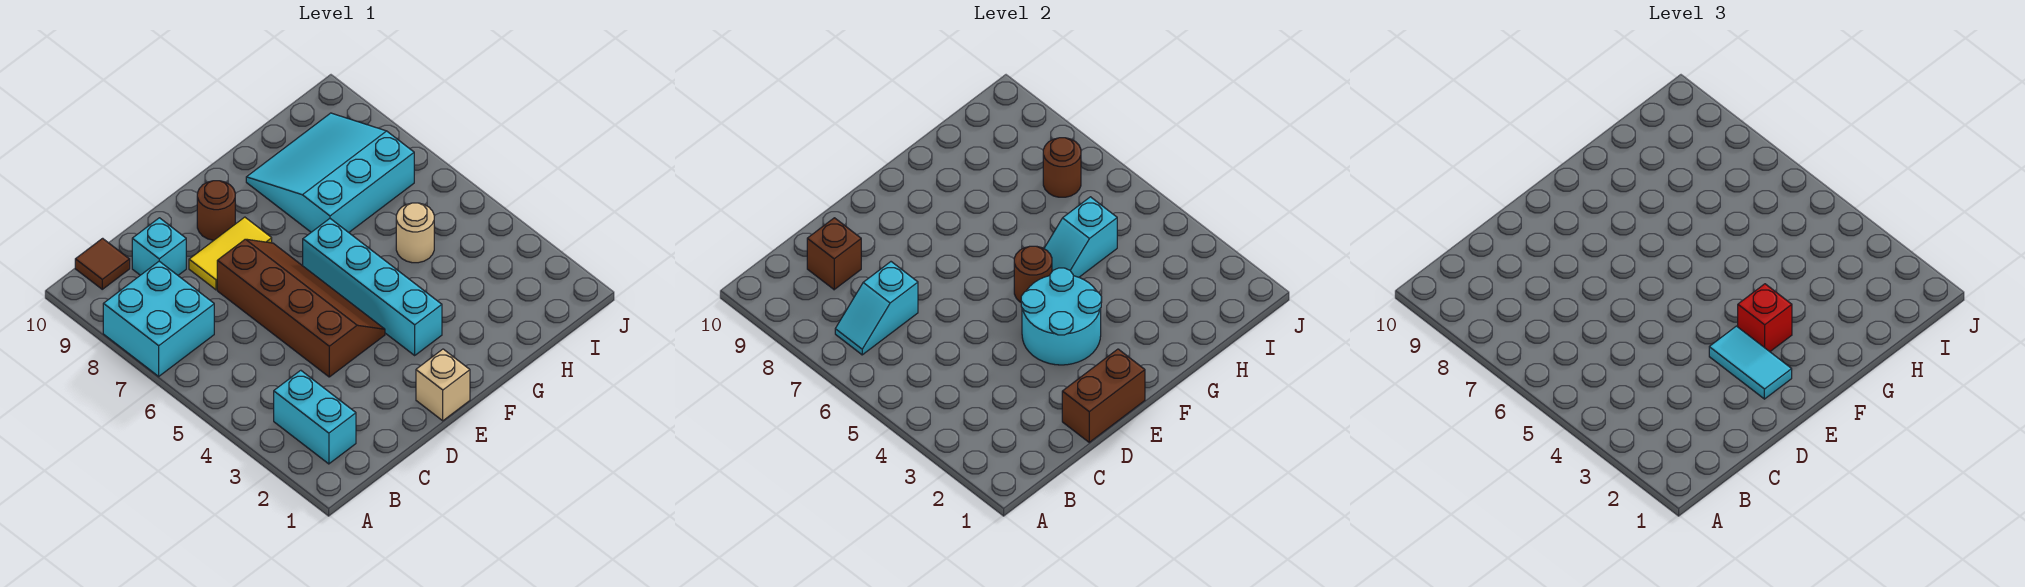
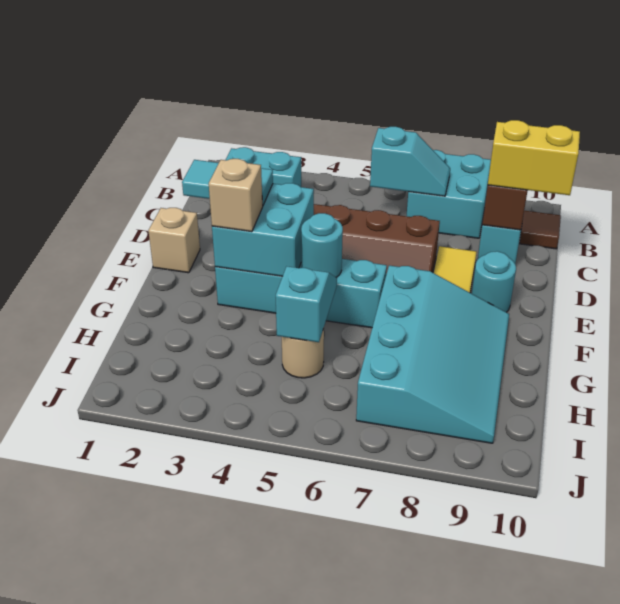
cyan 1x2 slope [835,262,918,355] -> cyan 1x2 slope turned to [370,127,450,196]
none -> yellow 1x2 brick [488,120,580,195]
brown 1x2 brick [1062,349,1145,442] -> none
cyan 2x2 round brick [1021,268,1102,365] -> cyan 2x2 brick [212,183,314,276]
brown 1x1 round brick [197,181,235,240] -> cyan 1x1 round brick [472,251,516,312]
red 1x1 brick [1738,284,1792,352] -> tan 1x1 brick [209,159,263,232]
brown 1x1 round brick [1014,246,1052,302] -> cyan 1x1 round brick [301,213,343,277]
cyan 3x3 slope [246,113,414,232] -> cyan 3x4 slope [356,266,509,443]
brown 1x1 round brick [1043,138,1081,197] -> none

